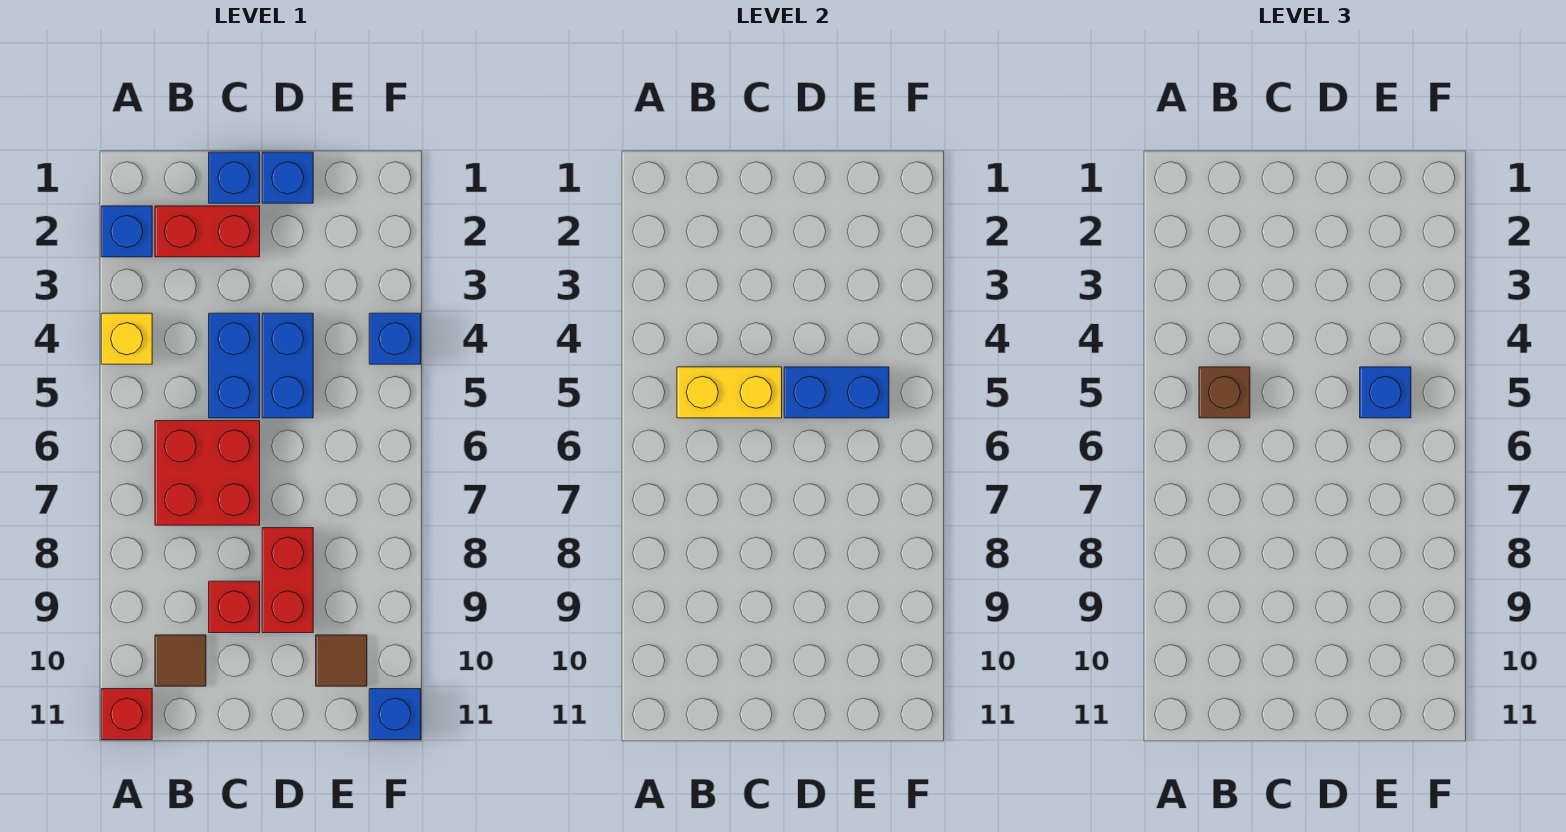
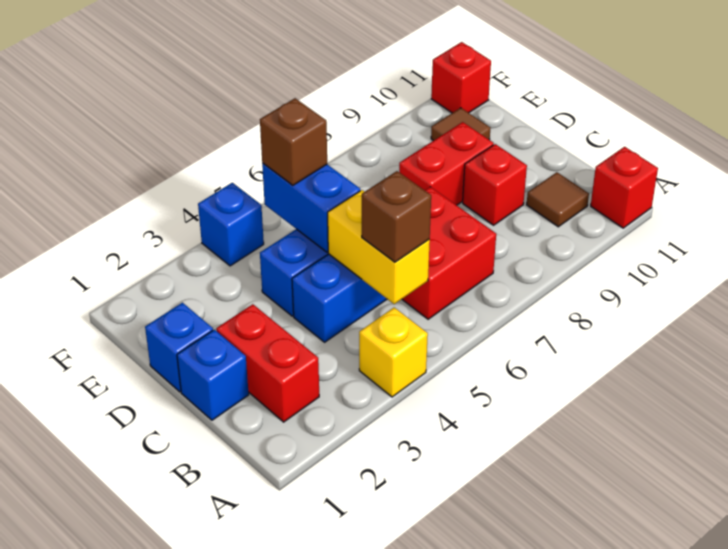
blue 1x1 brick [101,206,152,257] -> none
blue 1x1 brick [1360,367,1411,418] -> brown 1x1 brick [260,98,327,185]
blue 1x1 brick [369,689,421,740] -> red 1x1 brick [431,42,491,113]

